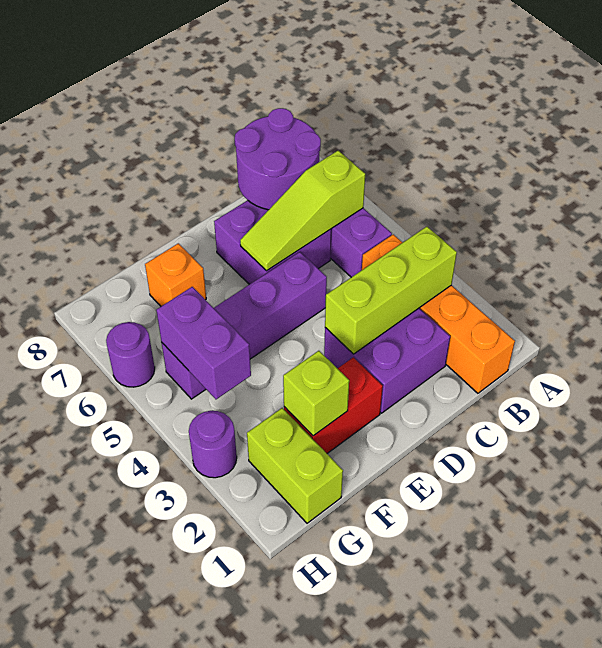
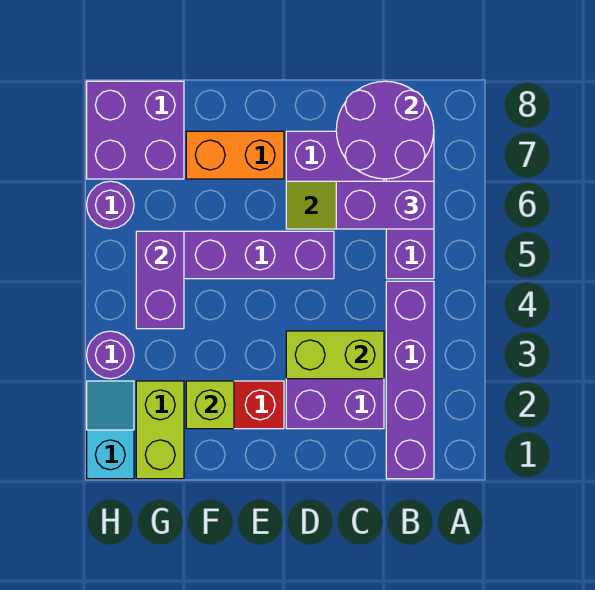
orange 1x4 brick [362,234,515,393] -> purple 1x4 brick [386,281,434,479]
lime 1x3 brick [325,227,457,354] -> lime 1x2 brick [286,331,384,379]
none -> purple 1x2 brick [336,181,434,229]
orange 1x1 brick [145,243,206,306] -> orange 1x2 brick [186,131,284,179]
none -> purple 2x2 brick [87,81,184,179]
none -> cyan 1x2 slope [87,381,134,479]

